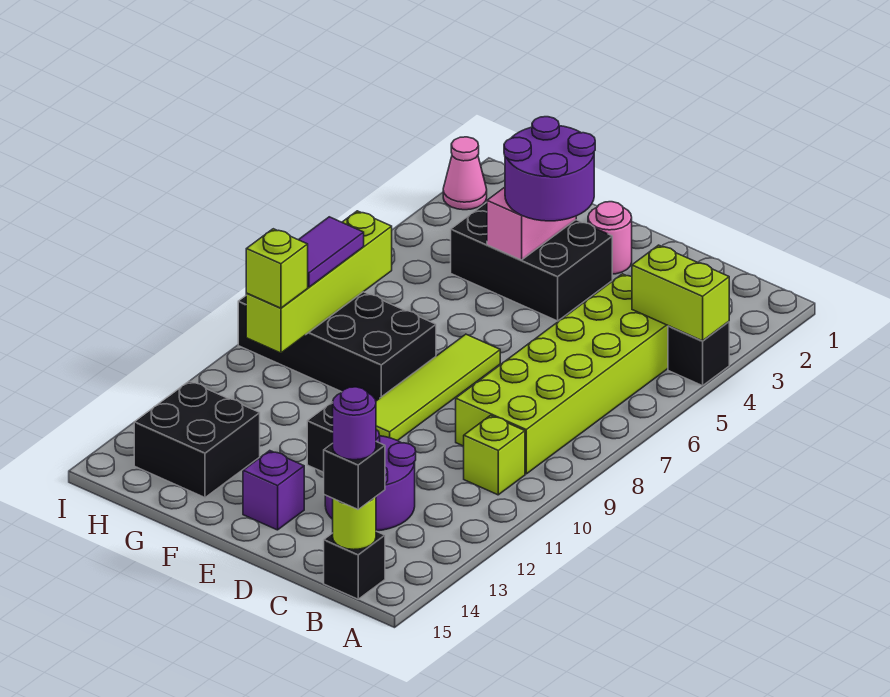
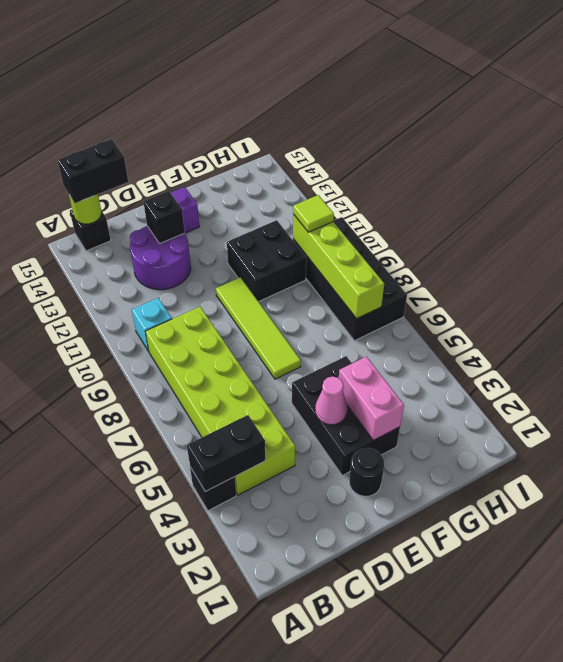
lime 1x2 brick [632,245,729,341] -> black 1x2 brick [187,415,265,492]
lime 1x1 brick [464,415,525,495] -> cyan 1x1 brick [132,298,172,351]
black 1x1 brick [324,442,385,509] -> black 1x2 brick [58,139,128,203]
purple 1x1 round brick [333,387,376,460] -> none
pink 1x1 round brick [588,202,632,274] -> black 1x1 round brick [349,448,384,496]
black 2x3 brick [451,202,612,321] -> black 2x3 brick turned to [292,356,400,475]
purple 2x2 round brick [504,117,595,221] -> none
black 2x4 brick [238,292,436,401] -> black 2x4 brick turned to [293,217,407,341]
black 2x2 brick [134,381,260,498] -> black 2x2 brick moved to [227,220,306,302]
purple 1x2 tile [299,217,364,287] -> none
lime 1x1 brick [246,229,308,308] -> lime 1x1 tile [293,195,334,232]
pink 1x1 cone [443,137,487,210] -> pink 1x1 cone moved to [315,376,347,425]

